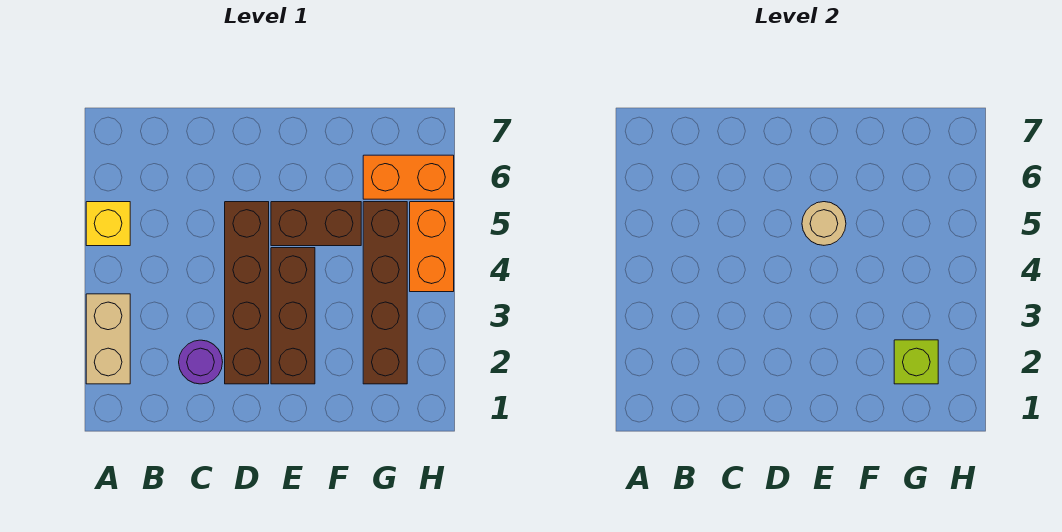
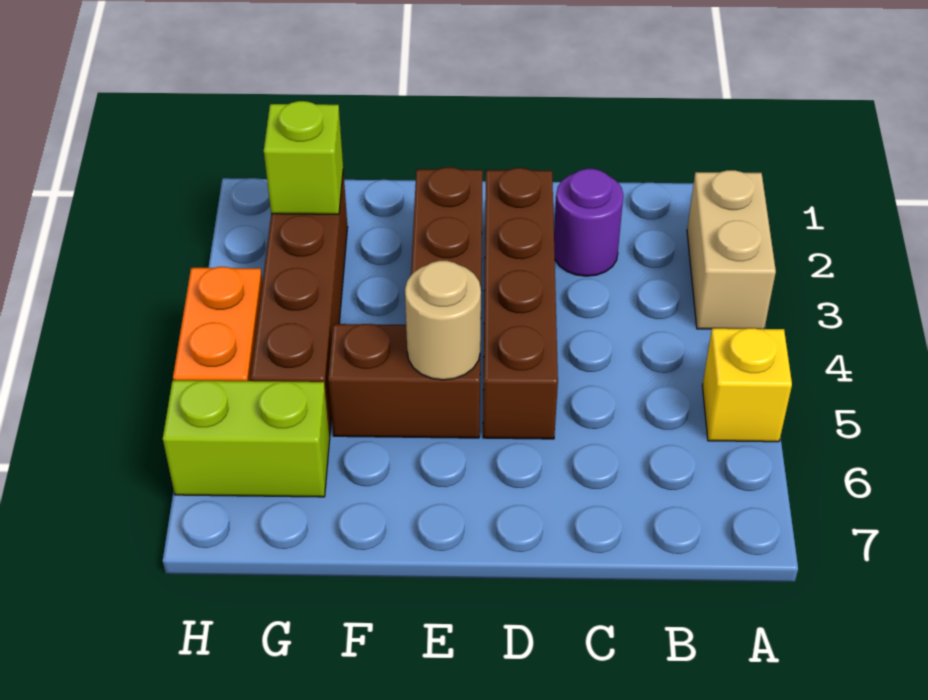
orange 1x2 brick [363,155,454,199] -> lime 1x2 brick [163,380,330,497]

